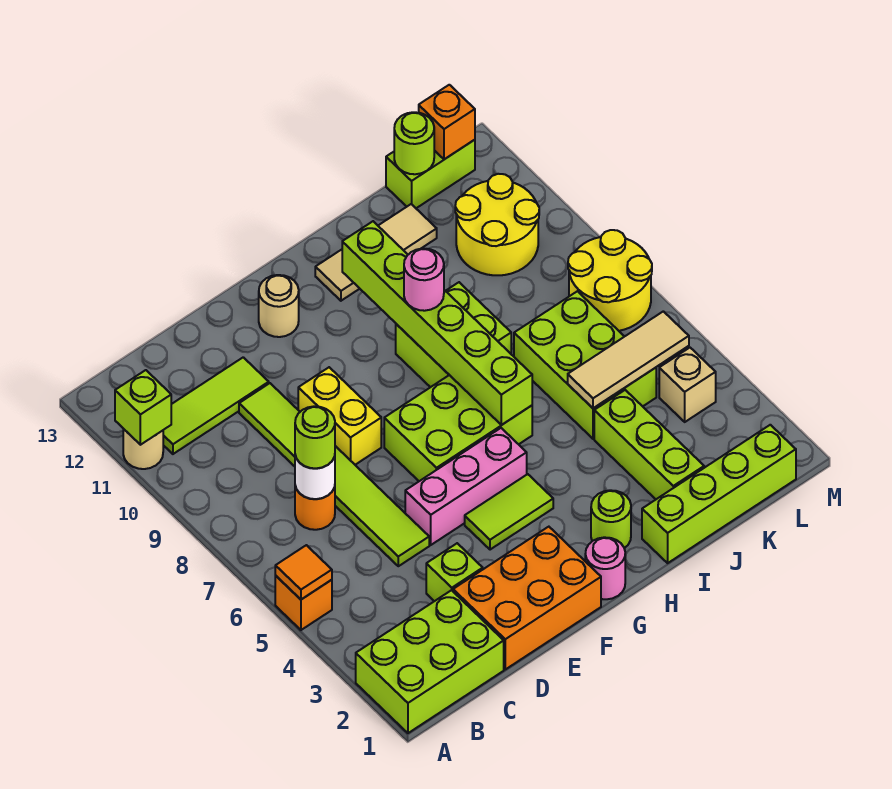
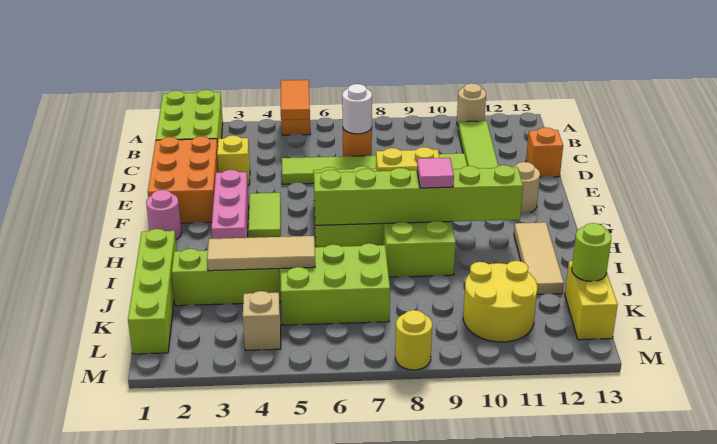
orange 1x1 tile [275,545,332,599] -> orange 1x2 tile [281,80,310,120]
lime 1x1 brick [115,370,171,445] -> none
lime 1x1 round brick [295,406,335,468] -> none
lime 1x1 brick [426,543,483,601] -> yellow 1x1 brick [217,135,250,185]
pink 1x3 brick [405,428,527,545] -> pink 1x3 brick moved to [211,170,249,239]
lime 1x1 round brick [591,490,631,548] -> none
pink 1x1 round brick [404,249,444,311] -> pink 1x1 tile [417,158,454,188]
tan 1x3 tile [568,311,689,408] -> tan 1x3 tile turned to [207,236,315,271]
lime 1x2 brick [386,140,475,208] -> yellow 1x2 brick [565,261,618,340]
yellow 2x2 round brick [568,230,652,331] -> yellow 1x1 round brick [395,310,432,370]
orange 1x1 brick [419,85,475,159] -> orange 1x1 brick moved to [526,127,563,177]

